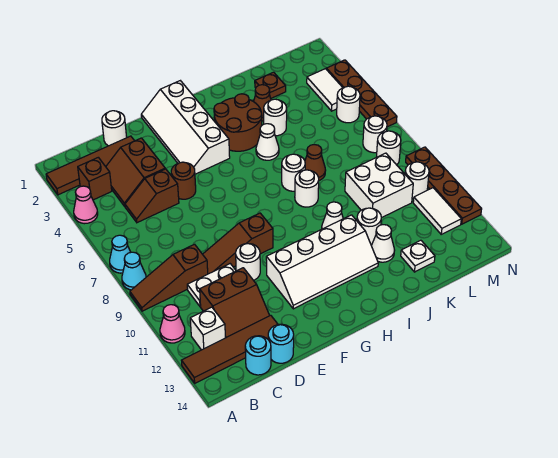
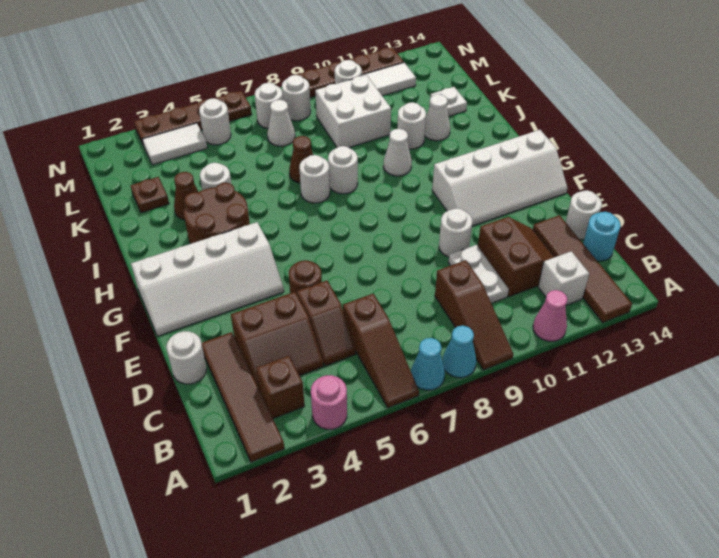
pink 1x1 cone [74,186,98,224] -> pink 1x1 round brick [311,375,347,429]
brown 1x3 slope [203,213,273,274] -> brown 1x3 slope moved to [343,294,419,408]
cyan 1x1 round brick [268,324,294,363] -> white 1x1 round brick [566,190,602,239]
white 2x4 slope [266,215,378,309] -> white 2x4 slope turned to [432,130,567,226]
white 1x1 cone [256,124,279,160] -> white 1x1 cone moved to [267,100,295,146]

